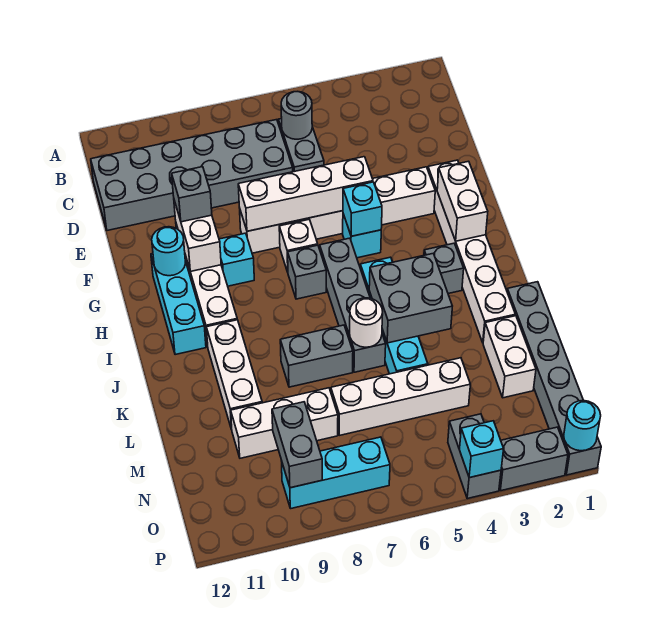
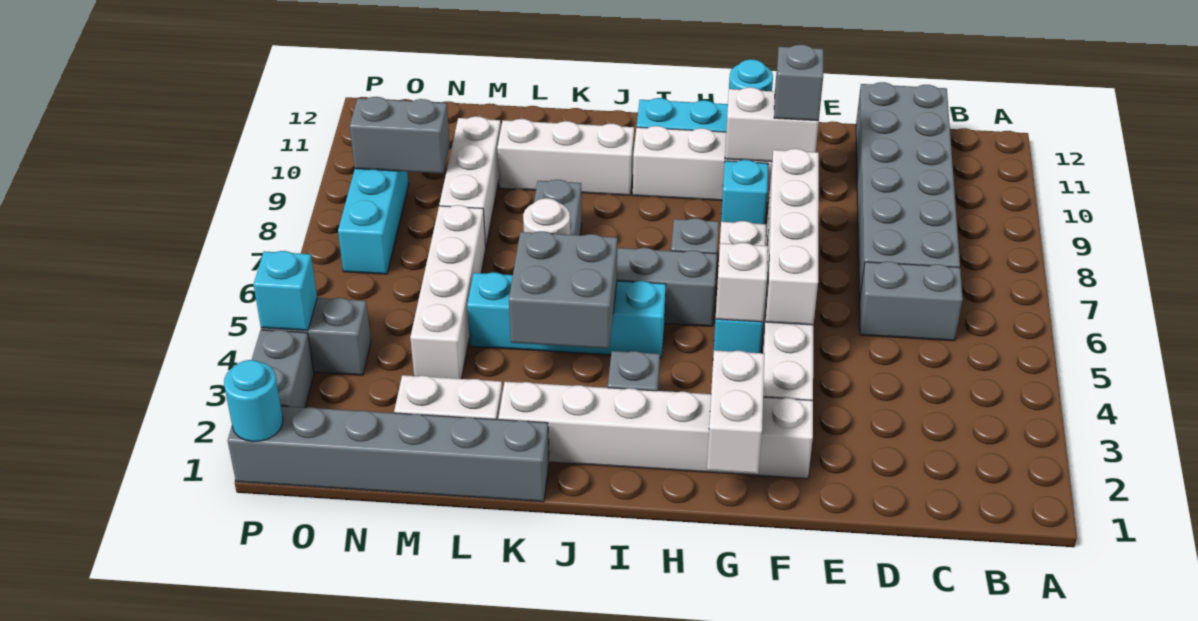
grey 1x1 round brick [281,92,312,139] -> none
white 1x2 brick [437,161,488,241] -> white 1x2 brick turned to [707,350,765,474]
cyan 1x1 brick [343,182,382,236] -> white 1x1 brick [716,243,768,322]

